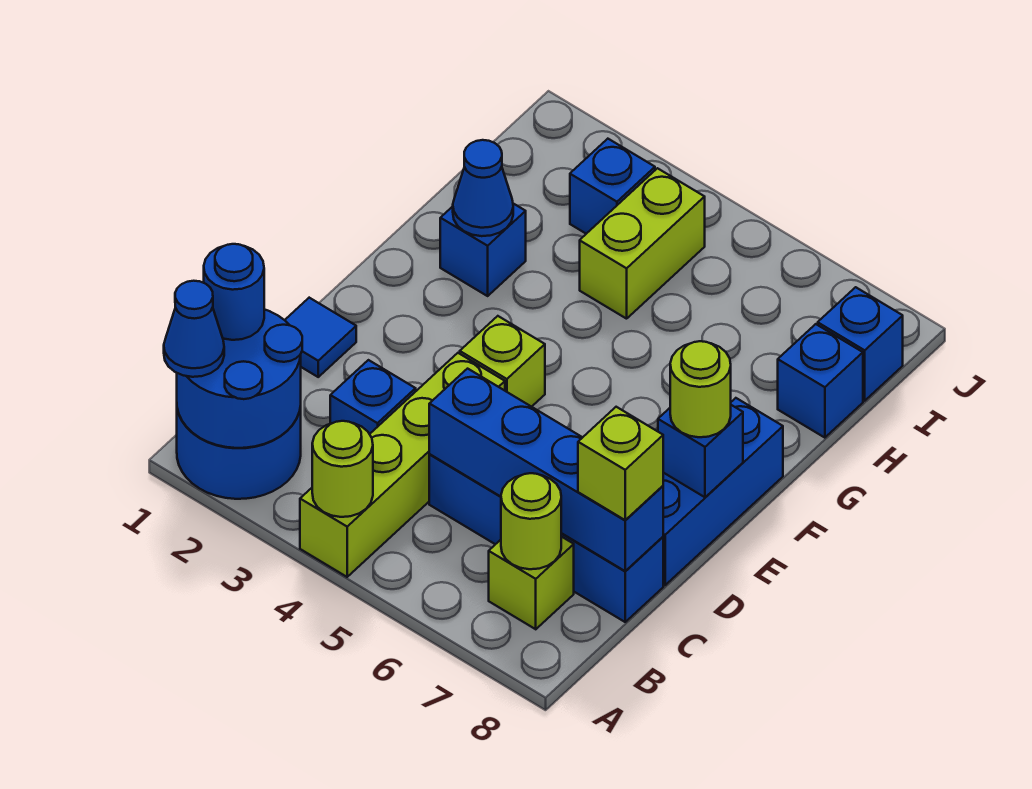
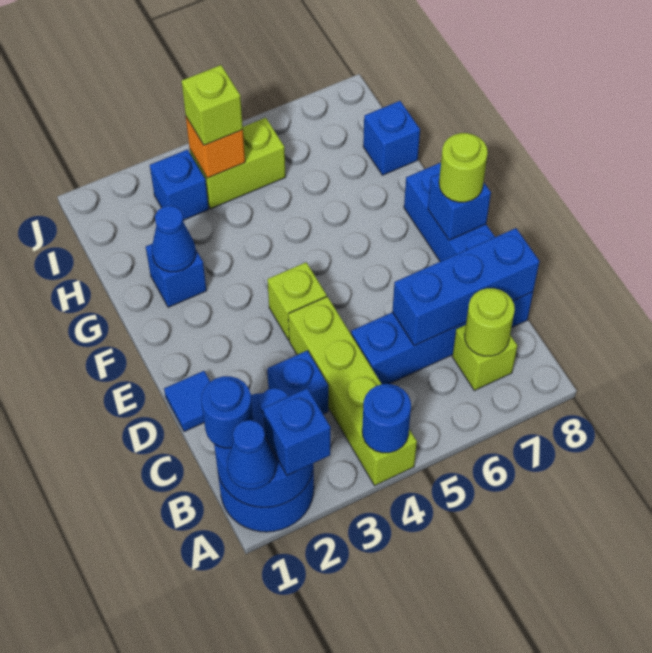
lime 1x1 round brick [312,421,373,517] -> blue 1x1 round brick [362,384,411,453]
blue 1x4 brick [429,369,663,571] -> blue 1x3 brick [392,228,540,346]
lime 1x1 brick [578,407,663,520] -> lime 1x1 brick moved to [182,65,243,145]
lime 1x2 brick [580,168,705,319] -> lime 1x2 brick turned to [190,118,286,209]
none -> orange 1x1 brick [186,117,245,178]
blue 1x1 brick [818,287,903,401] -> blue 1x1 brick moved to [263,388,331,475]

